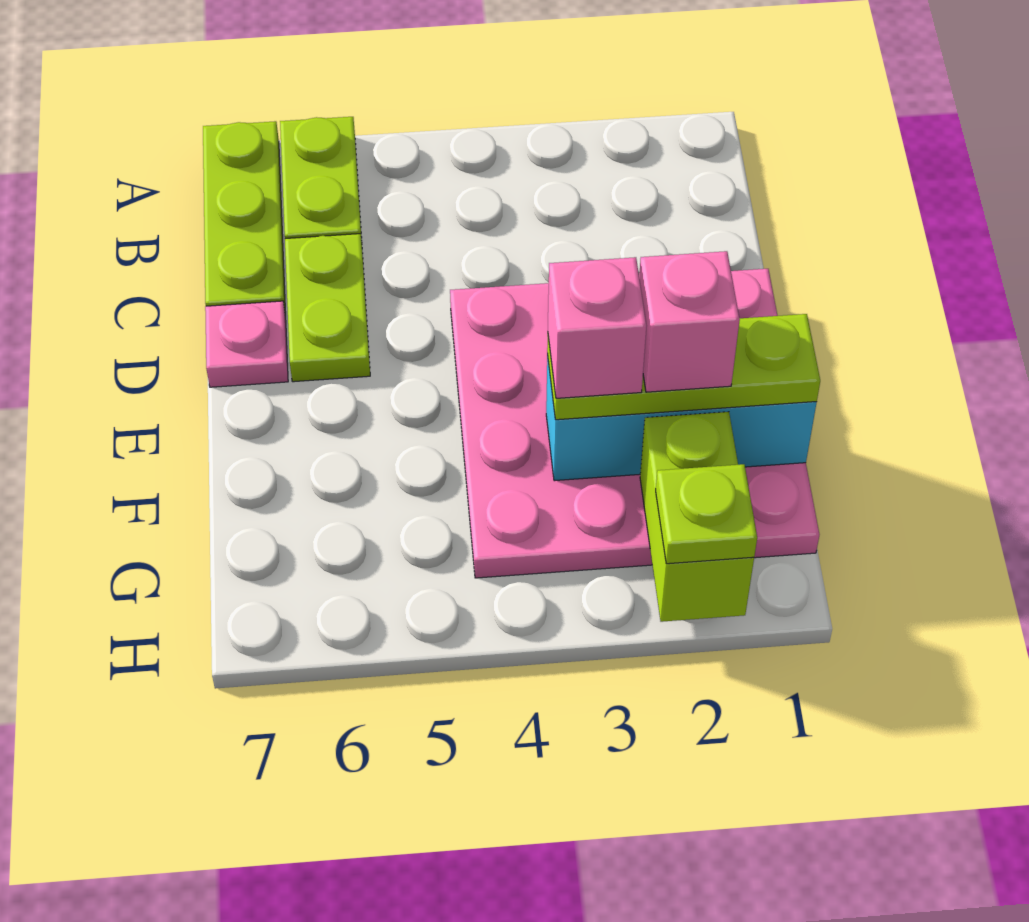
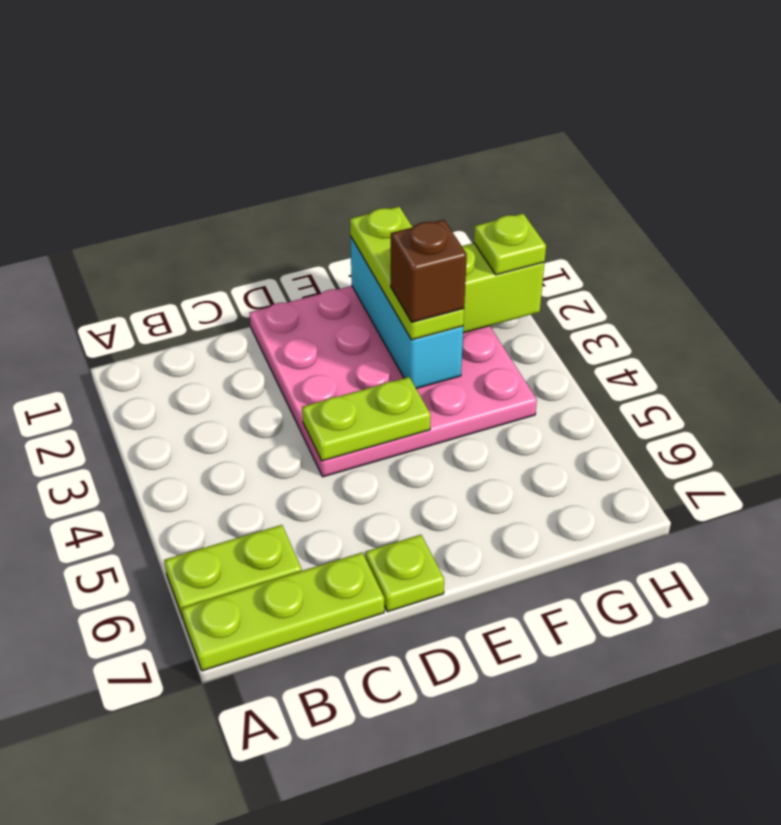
lime 1x2 plate [285,234,370,382] -> lime 1x2 plate moved to [302,377,431,461]
pink 1x1 plate [205,301,288,387] -> lime 1x1 plate [365,535,444,612]
pink 1x1 brick [639,251,740,392] -> none
pink 1x1 brick [548,257,646,398] -> brown 1x1 brick [391,220,467,322]

